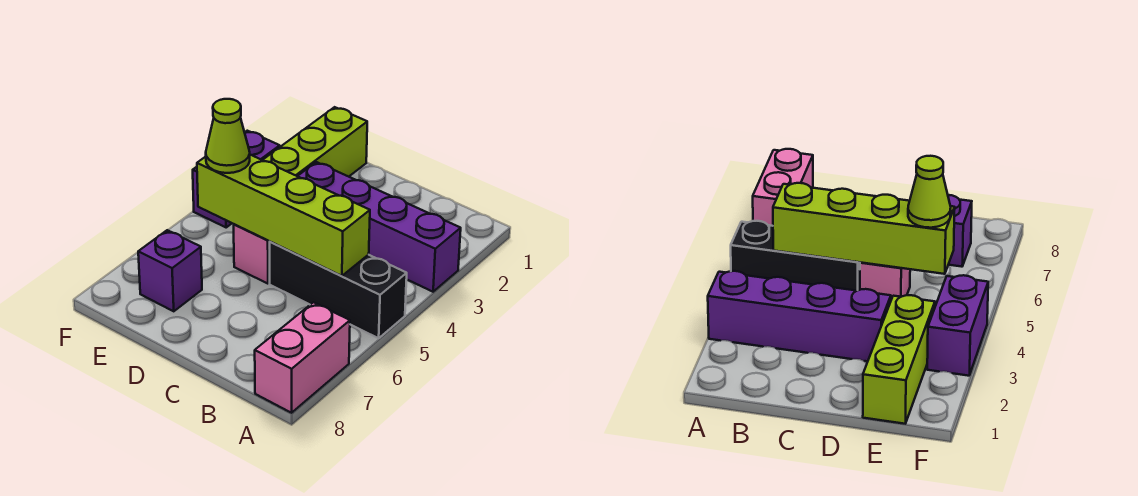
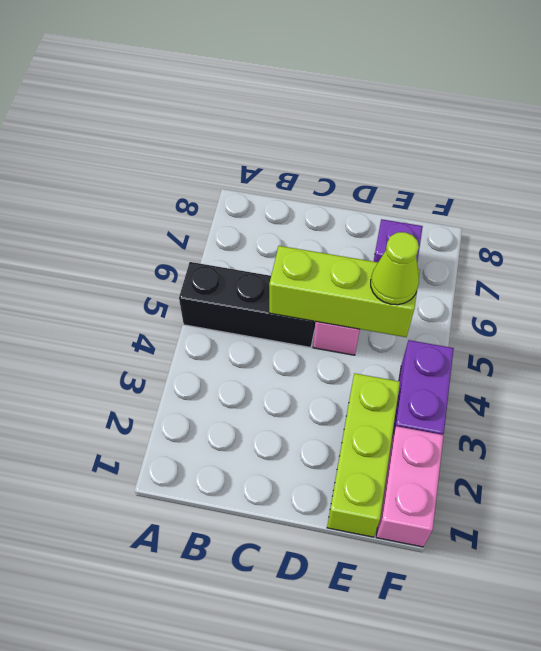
purple 1x4 brick [298,162,461,292] -> none
pink 1x2 brick [255,302,350,413] -> pink 1x2 brick moved to [376,426,444,547]
lime 1x4 brick [197,155,370,276] -> lime 1x3 brick [269,246,420,337]

